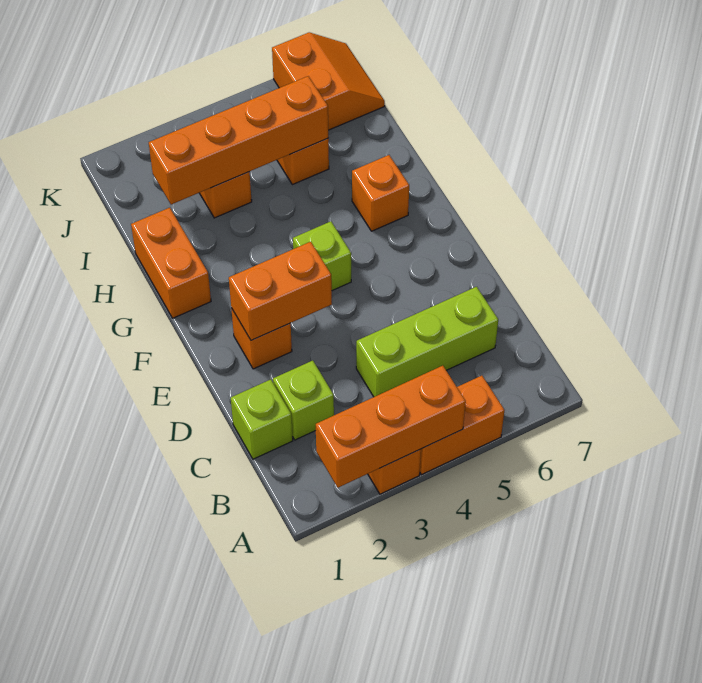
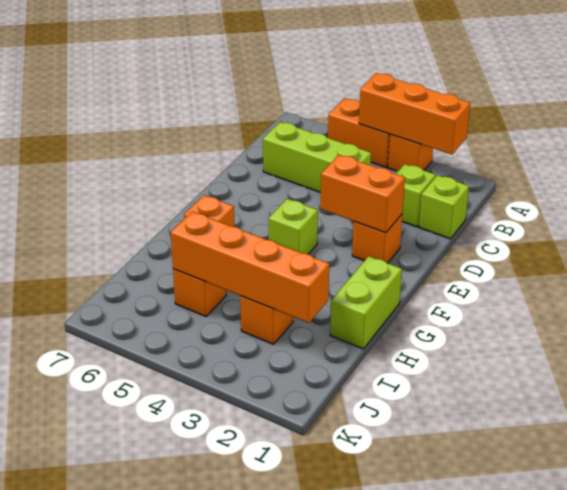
orange 1x2 brick [131,208,211,318] -> lime 1x2 brick [330,256,402,349]
orange 2x2 slope [272,33,385,130] -> none

